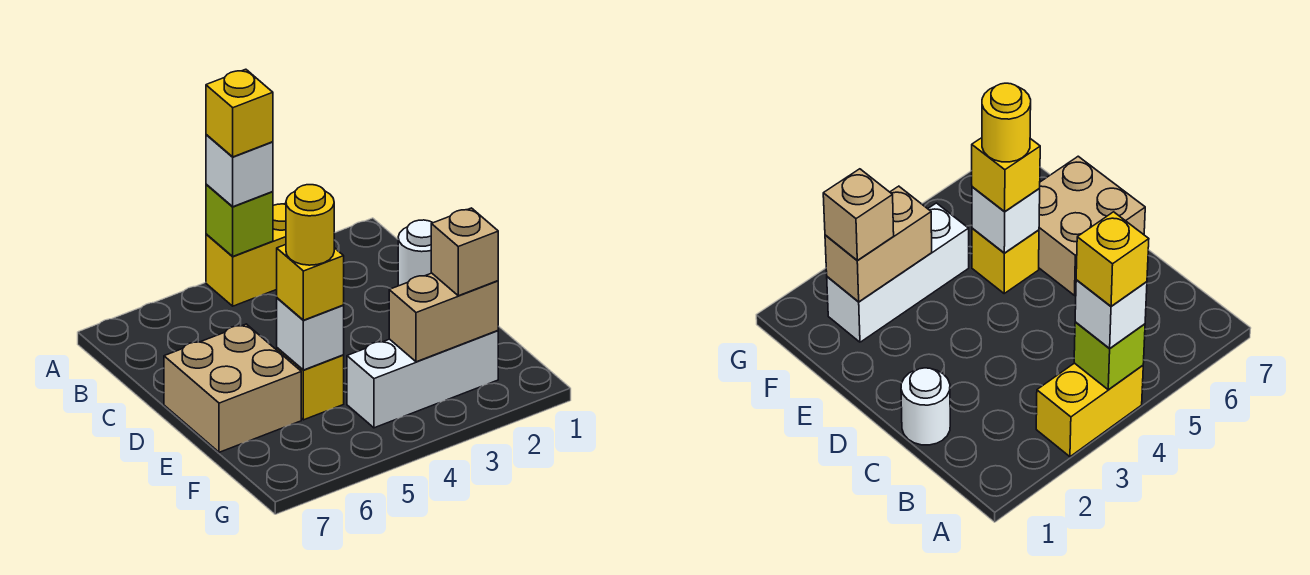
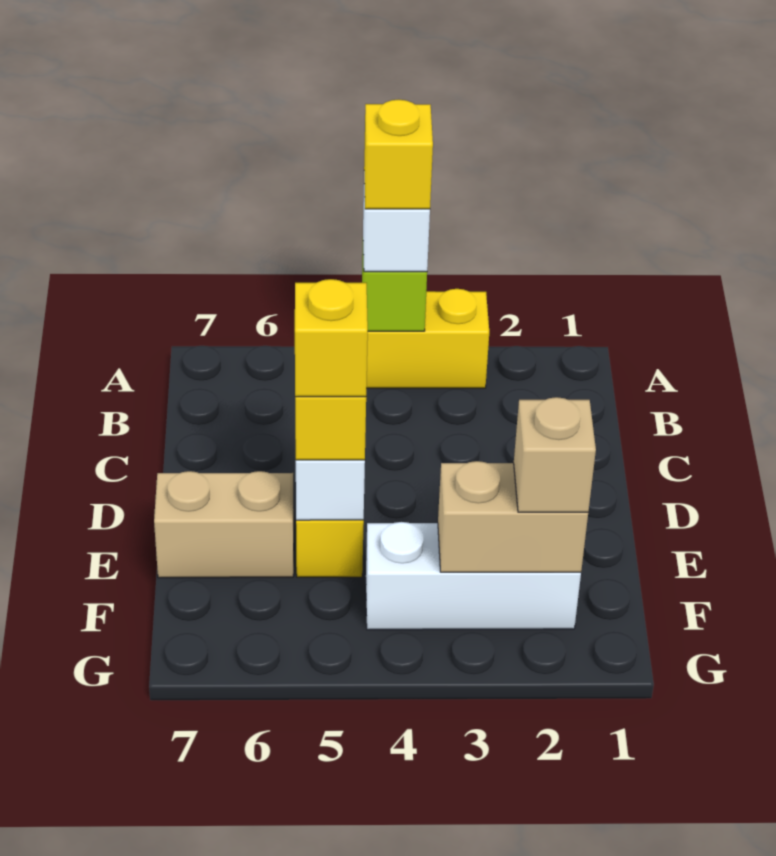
white 1x1 round brick [398,220,433,286] -> none
tan 2x2 brick [164,324,301,452] -> tan 1x2 brick [154,471,294,578]
yellow 1x1 round brick [286,185,334,265] -> yellow 1x1 brick [295,279,368,397]

